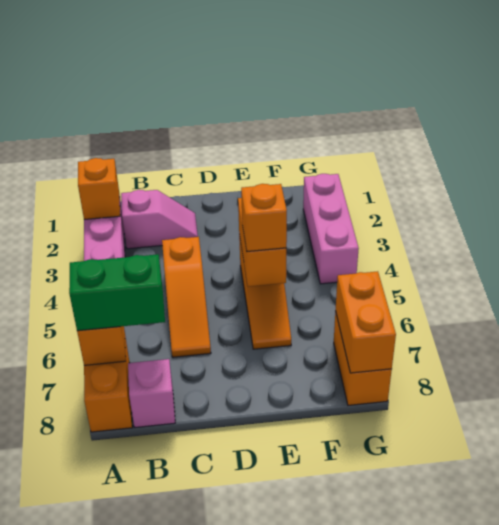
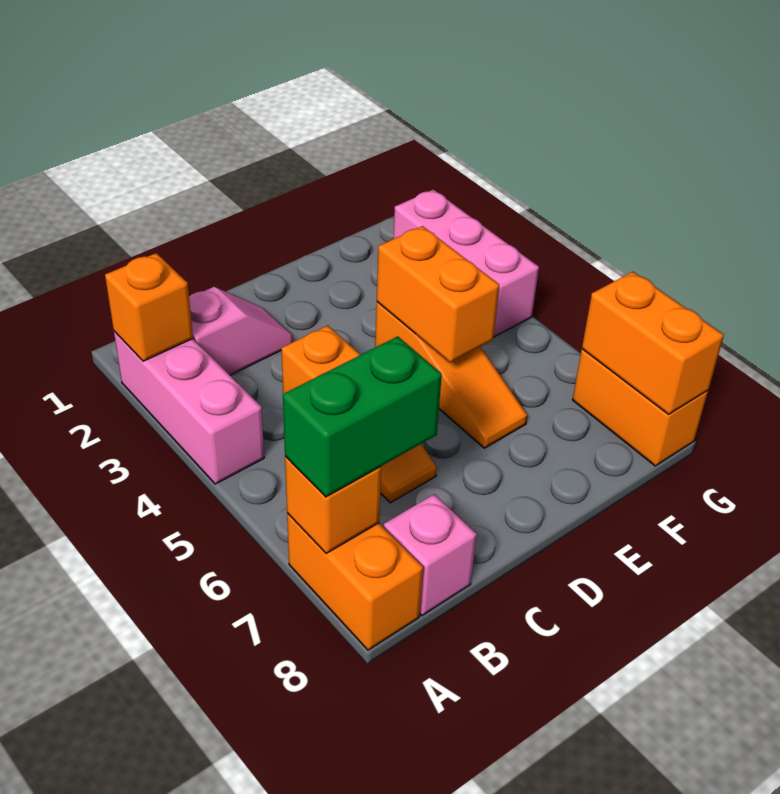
orange 1x1 brick [241,184,287,251] -> none

